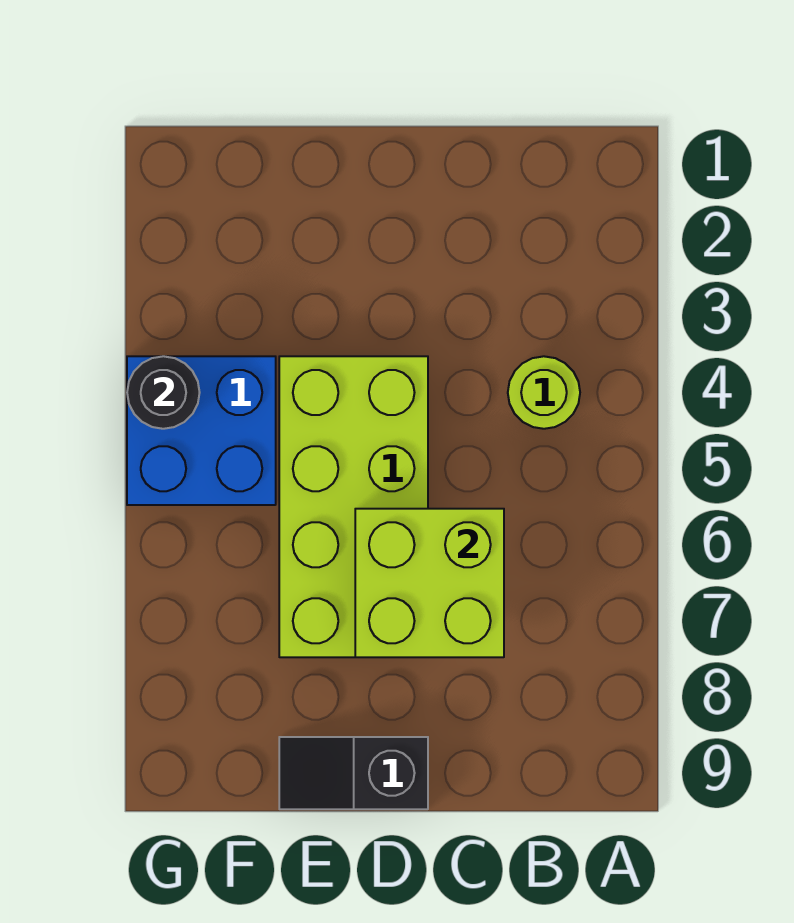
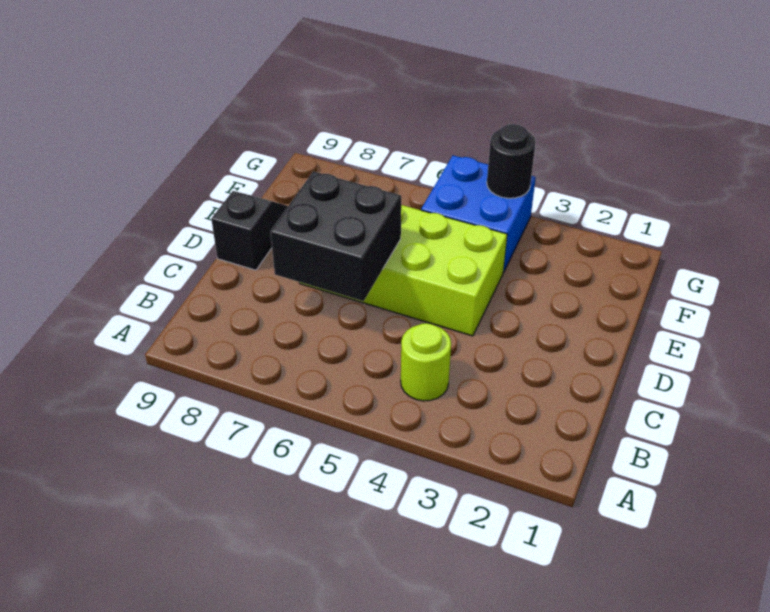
lime 2x2 brick [355,509,504,657] -> black 2x2 brick [270,171,401,301]

